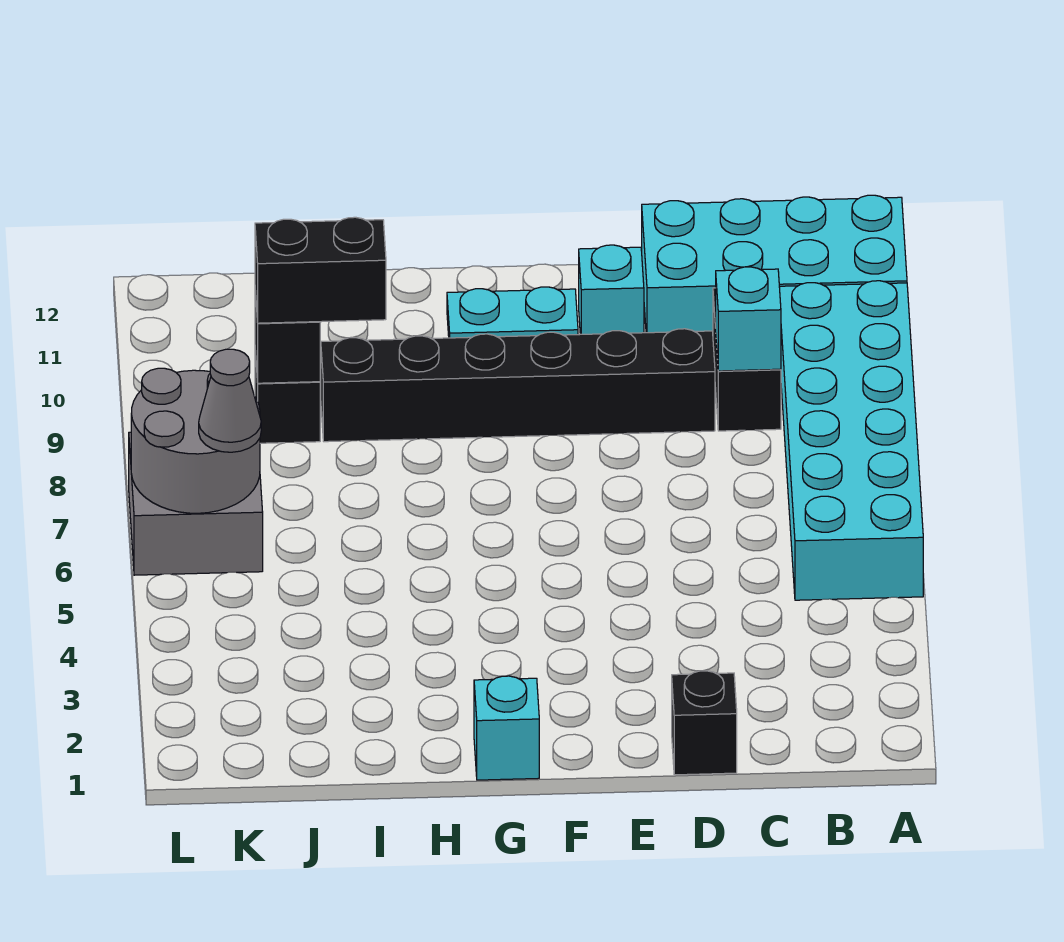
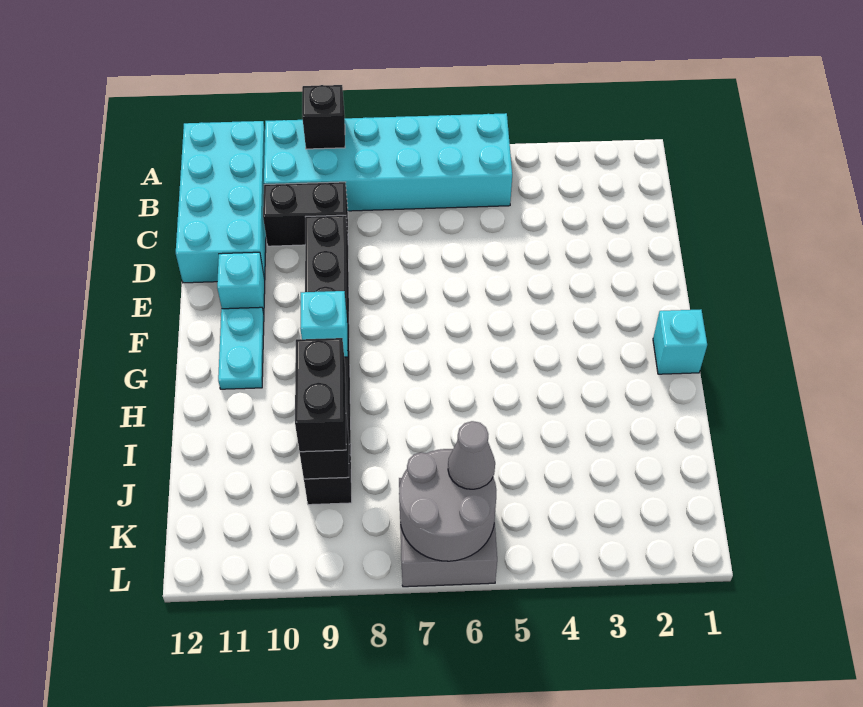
cyan 1x1 brick [716,267,781,371] -> cyan 1x1 brick moved to [300,291,348,357]
black 1x1 brick [672,671,737,775] -> black 1x1 brick moved to [302,85,345,149]

